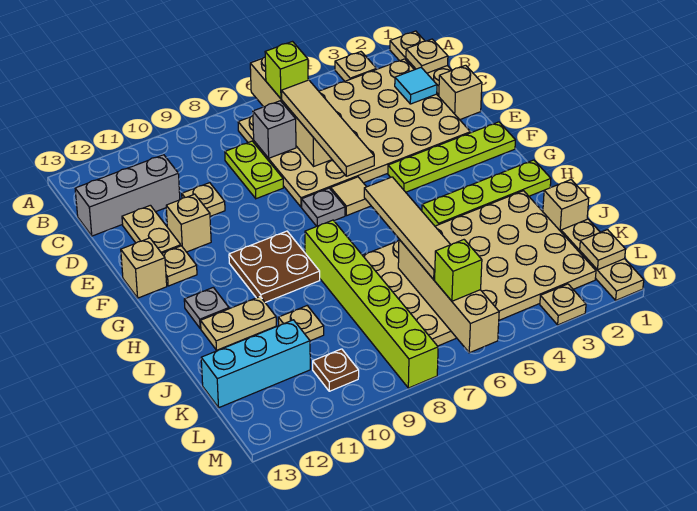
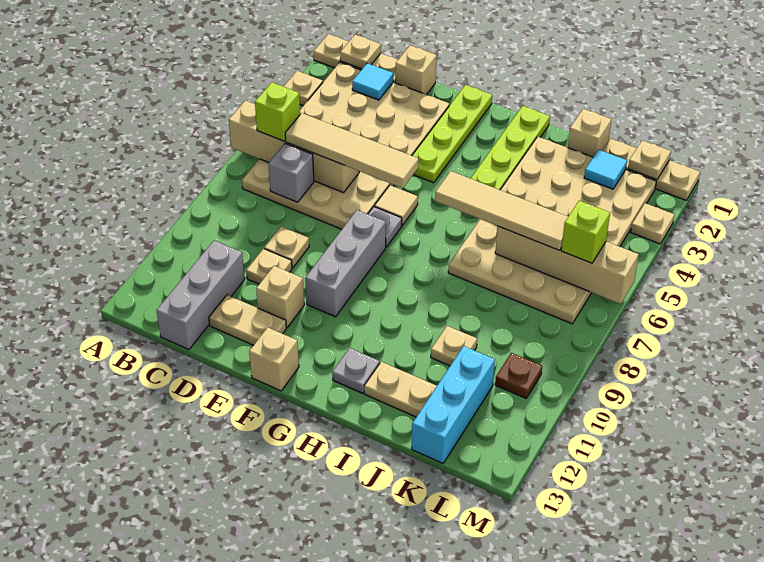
lime 1x2 plate [225,141,283,199] -> none
none -> grey 1x3 brick [305,210,386,317]
tan 1x1 plate [162,246,197,286] -> tan 1x1 plate moved to [264,226,309,268]
brown 2x2 plate [229,231,320,302] -> none
lime 1x6 brick [305,220,438,388] -> none
tan 1x2 plate [201,297,276,350] -> tan 1x2 plate turned to [364,362,437,417]
none -> cyan 1x1 tile [584,150,627,189]

